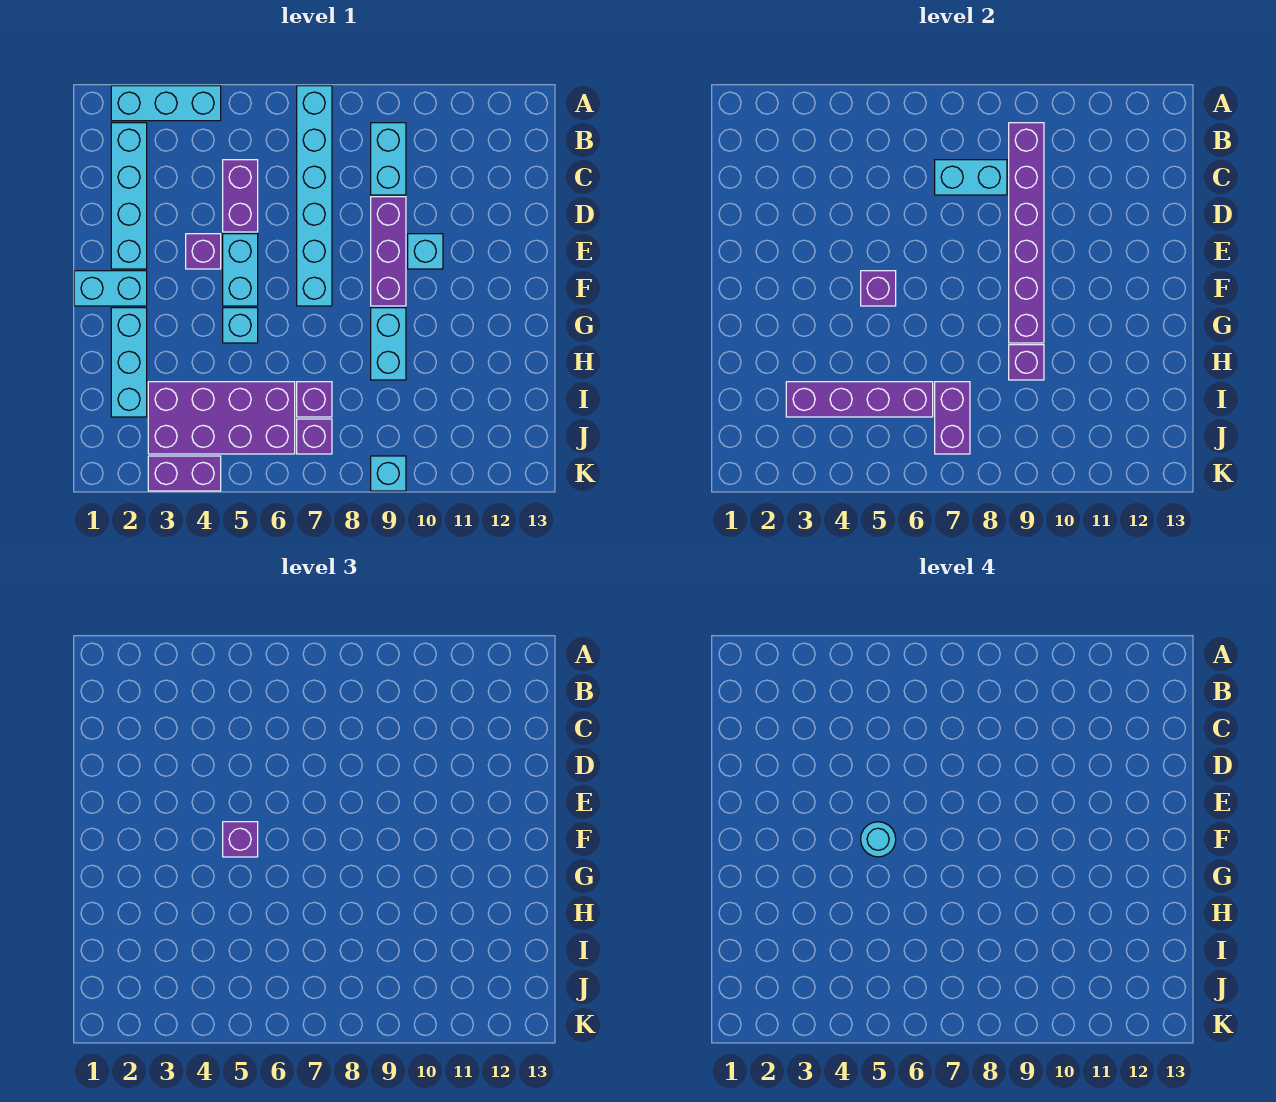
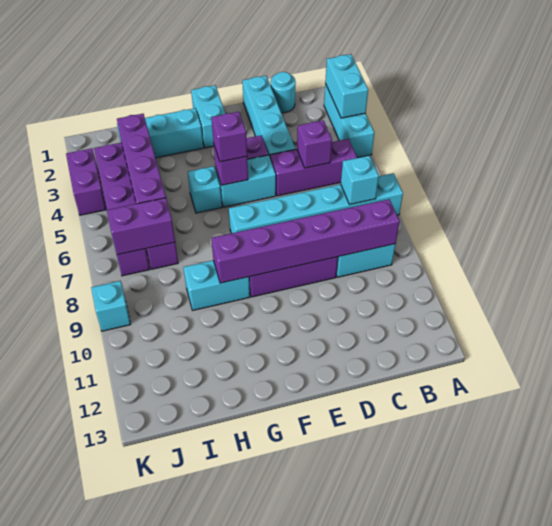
cyan 1x4 brick [111,123,147,269] -> cyan 1x4 brick turned to [242,76,295,157]
purple 1x2 brick [223,160,258,232] -> purple 1x3 brick [270,139,357,196]
cyan 1x2 brick [935,160,1007,195] -> cyan 1x2 brick moved to [325,54,368,118]
cyan 1x1 brick [408,234,443,269] -> cyan 1x1 brick moved to [341,155,379,205]
cyan 1x1 round brick [861,822,896,857] -> cyan 1x1 round brick moved to [271,72,296,113]
purple 1x1 brick [1009,345,1044,380] -> purple 1x1 brick moved to [297,120,332,168]

